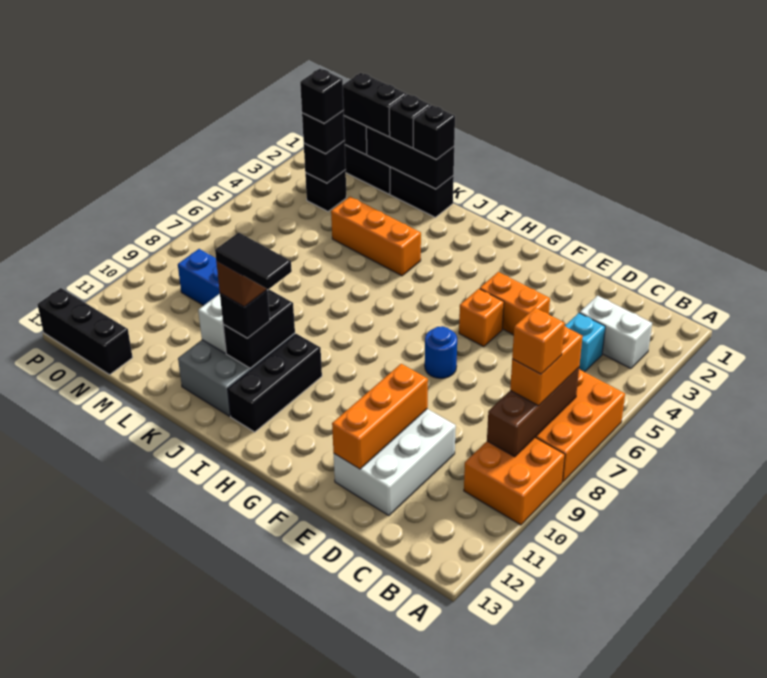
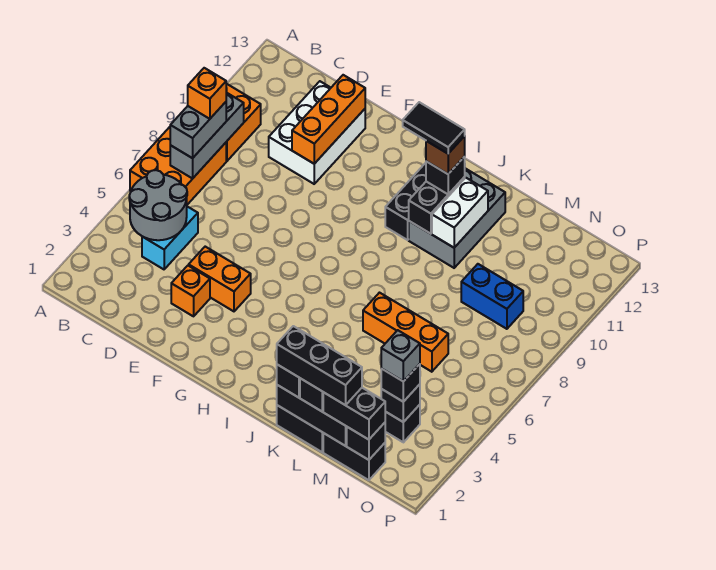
white 1x2 brick [580,296,652,369] -> none
none -> grey 2x2 round brick [129,170,187,240]
brown 1x3 brick [487,368,579,457] -> grey 1x3 brick [170,93,244,178]
orange 1x2 brick [510,326,582,406] -> grey 1x2 brick [170,102,226,158]
cyan 1x1 brick [565,313,605,372] -> cyan 1x2 brick [142,207,198,269]
orange 1x1 brick [459,289,504,347] -> orange 1x1 brick moved to [171,266,210,316]
blue 1x1 round brick [425,326,457,378] -> none
orange 1x3 brick [331,197,421,276] -> orange 1x3 brick moved to [363,293,448,372]
black 1x1 brick [300,69,344,123] -> grey 1x1 brick [381,330,420,381]
black 1x3 brick [37,288,133,375] -> black 1x3 brick moved to [277,326,362,405]

